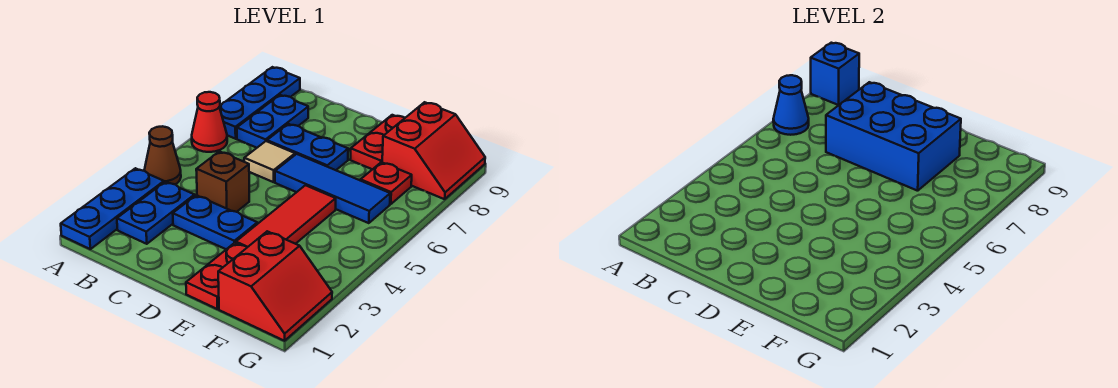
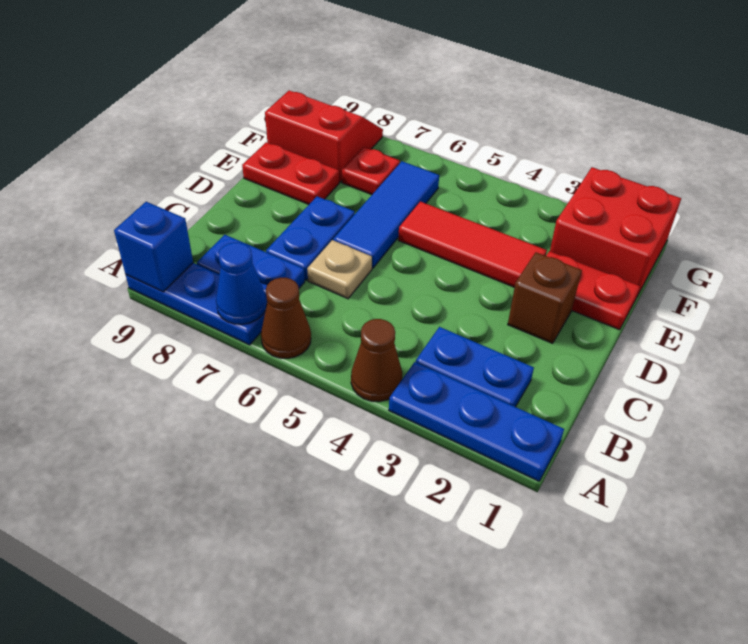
red 1x1 cone [192,92,227,152] -> brown 1x1 cone [261,278,311,358]
blue 1x2 plate [173,195,257,249] -> none
brown 1x1 brick [196,151,249,212] -> brown 1x1 brick moved to [508,252,582,343]
tan 1x1 tile [244,141,295,182] -> tan 1x1 plate [307,240,372,299]
blue 2x3 brick [826,82,961,191] -> none
red 2x2 slope [218,231,332,341] -> red 2x2 brick [550,167,681,296]

